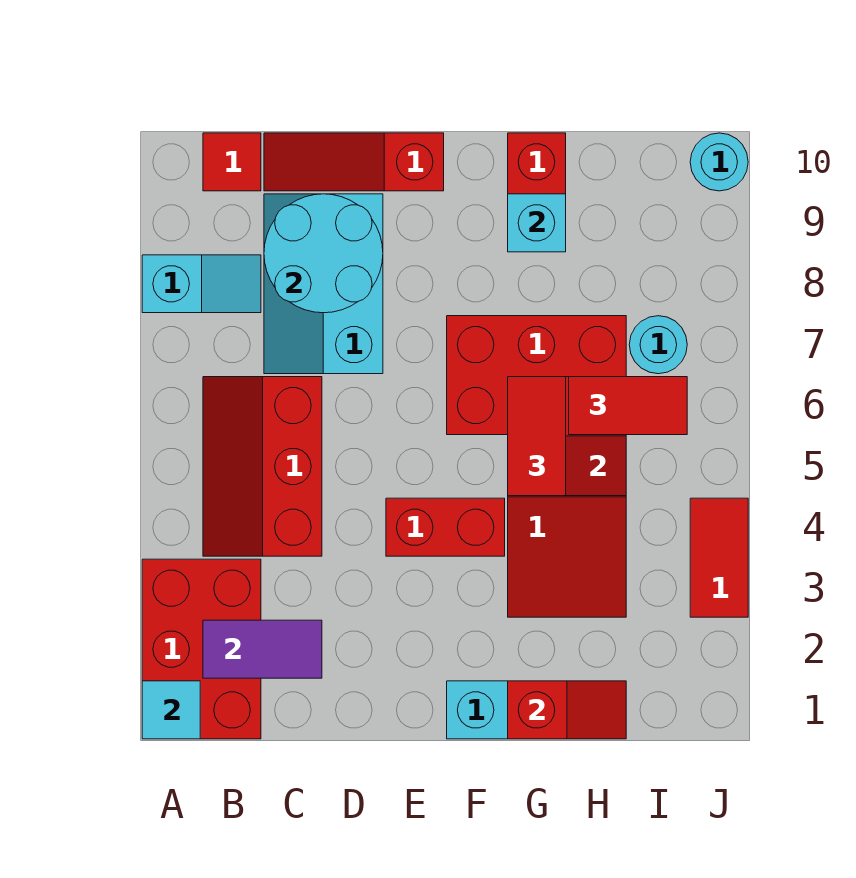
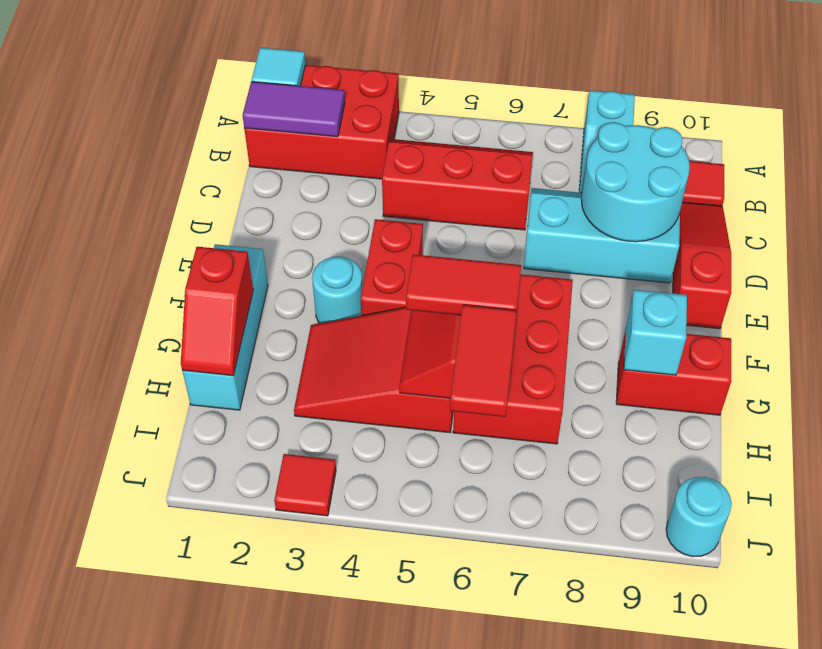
purple 1x2 tile [203,620,322,678] -> purple 1x2 tile turned to [242,82,345,137]
cyan 1x1 round brick [629,316,687,374] -> cyan 1x1 round brick moved to [312,257,362,323]
red 1x2 tile [690,498,748,617] -> red 1x1 tile [274,454,336,516]

